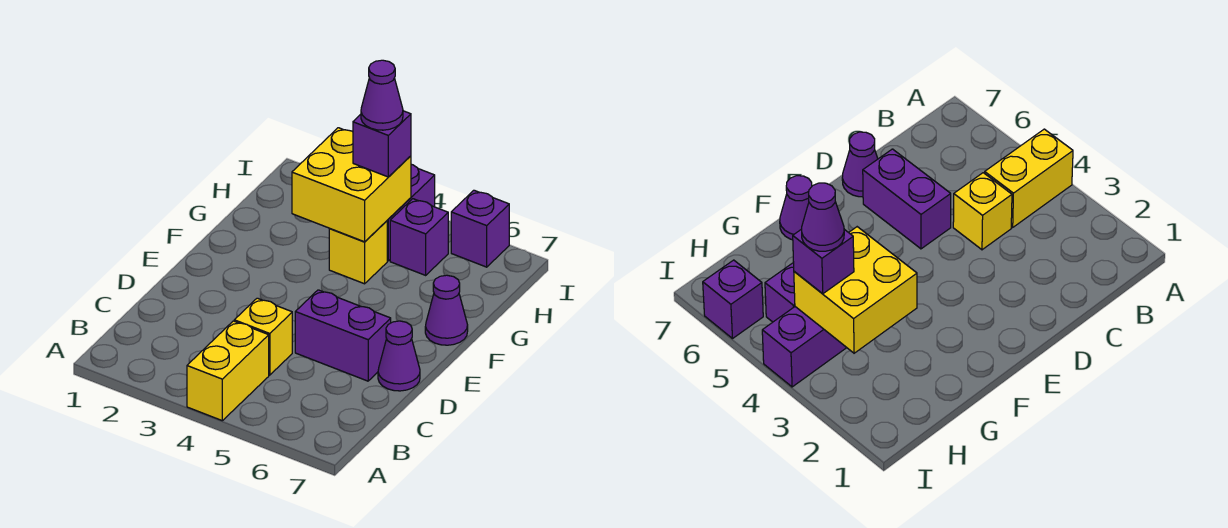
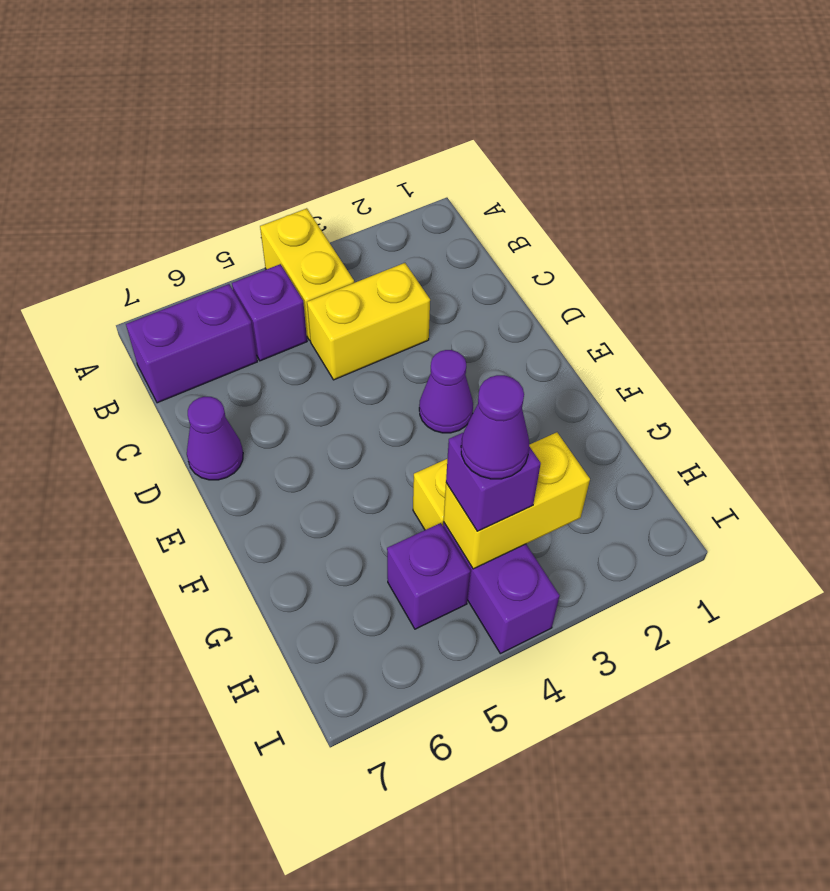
yellow 1x1 brick [234,298,292,375] -> yellow 1x2 brick [307,263,430,380]
purple 1x2 brick [295,290,391,381] -> purple 1x2 brick moved to [126,284,257,403]
purple 1x1 cone [425,275,468,345] -> purple 1x1 cone moved to [419,350,473,433]
yellow 2x2 brick [292,128,411,242] -> yellow 1x2 brick [444,432,590,569]
purple 1x1 brick [451,190,509,267] -> purple 1x1 brick moved to [232,264,307,361]

